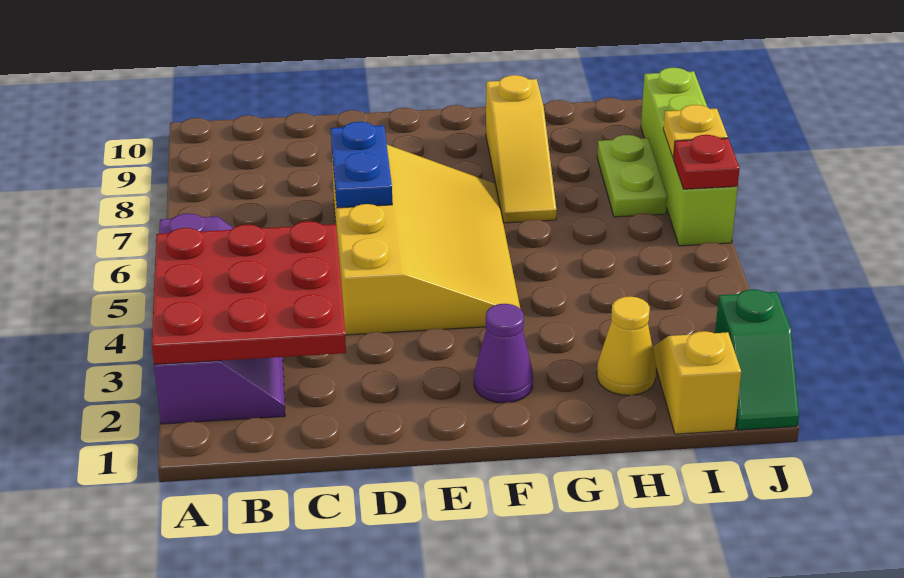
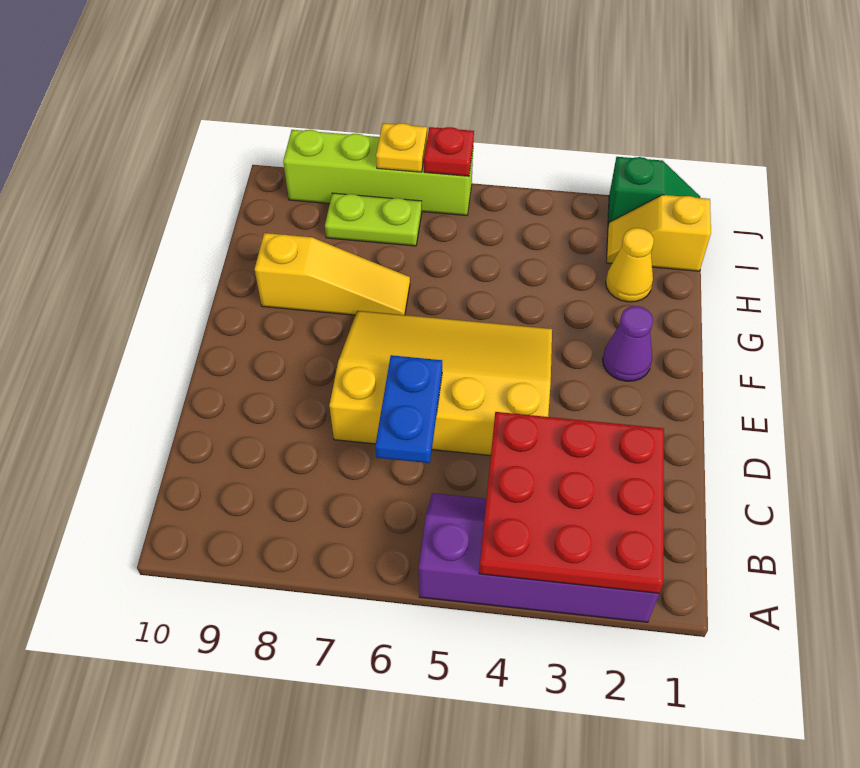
blue 1x2 plate [331,122,392,208] -> blue 1x2 plate turned to [375,355,442,463]

